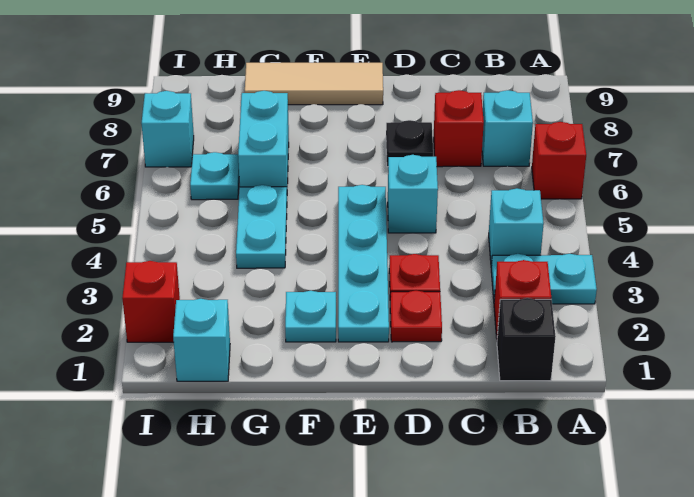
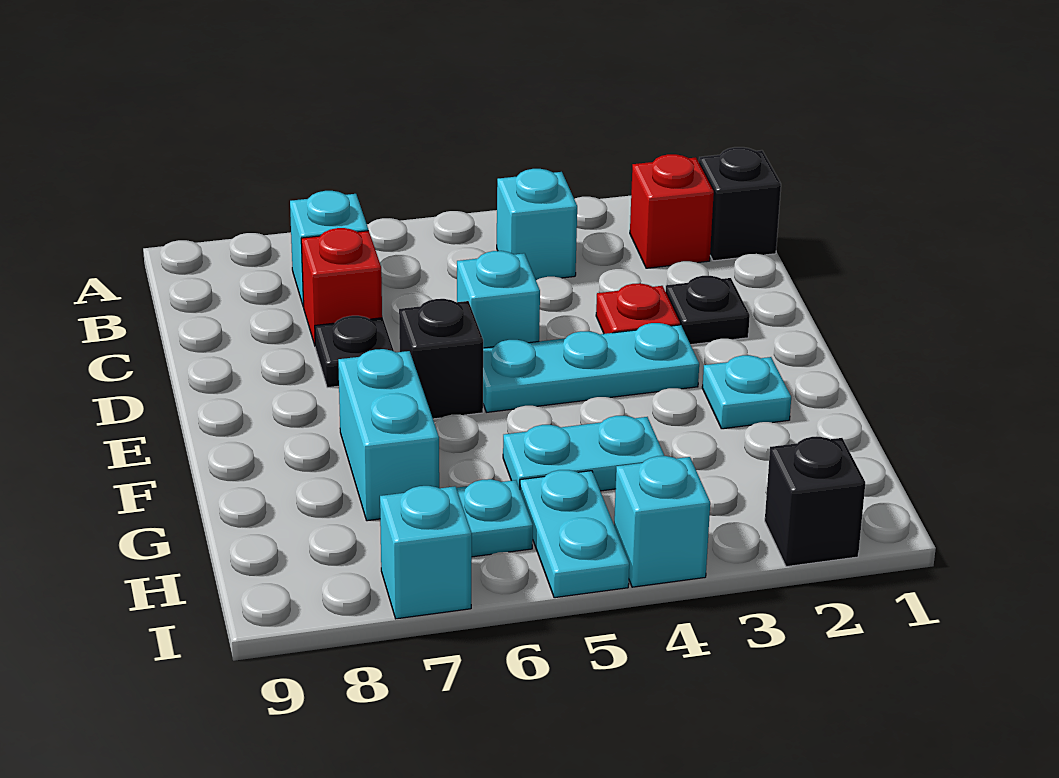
cyan 1x2 plate [491,254,597,304] -> cyan 1x2 plate moved to [520,470,629,598]
red 1x1 brick [532,122,586,199] -> none
red 1x1 plate [390,291,442,342] -> black 1x1 plate [666,276,750,345]
cyan 1x4 plate [338,185,389,342] -> cyan 1x3 plate [483,323,699,412]
none -> black 1x1 brick [399,299,483,419]
tan 1x3 tile [245,63,383,105] -> none
cyan 1x2 brick [238,91,289,187] -> cyan 1x2 brick turned to [338,349,439,521]
cyan 1x1 brick [173,299,230,381] -> cyan 1x1 brick moved to [614,456,710,587]
red 1x1 brick [122,261,180,342] -> black 1x1 brick [765,437,865,567]

